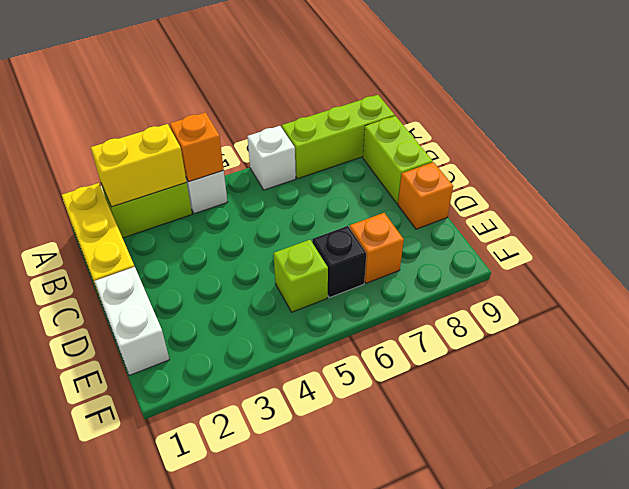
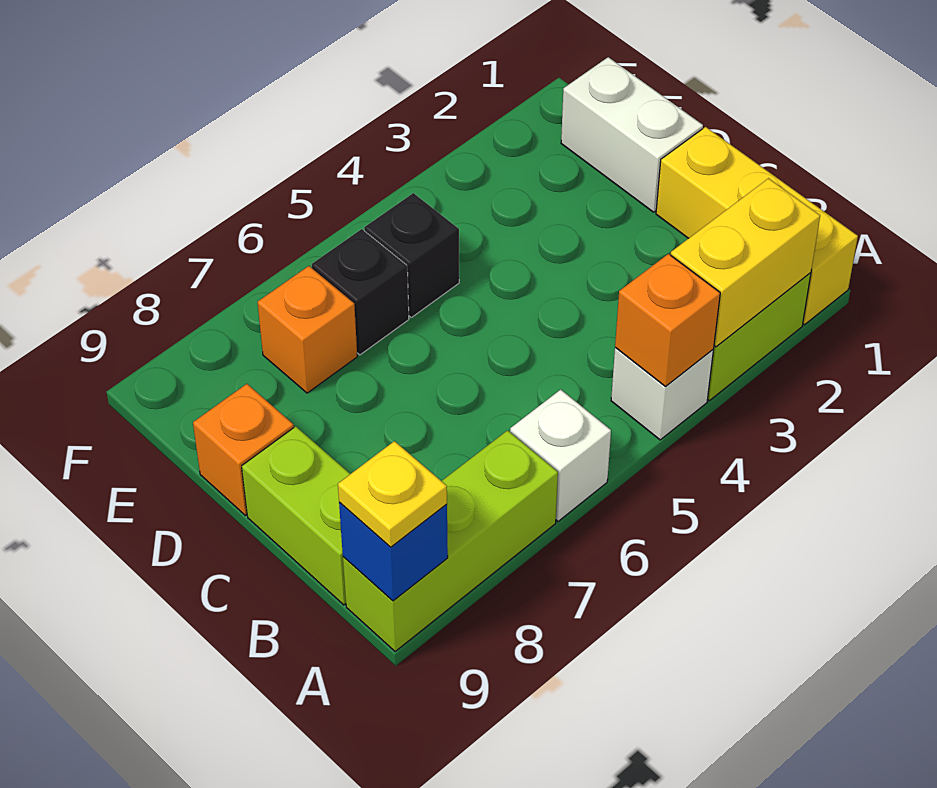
none -> blue 1x1 brick [339,502,448,601]
none -> yellow 1x1 plate [338,441,447,547]
lime 1x1 brick [274,240,328,312] -> black 1x1 brick [364,193,459,317]

